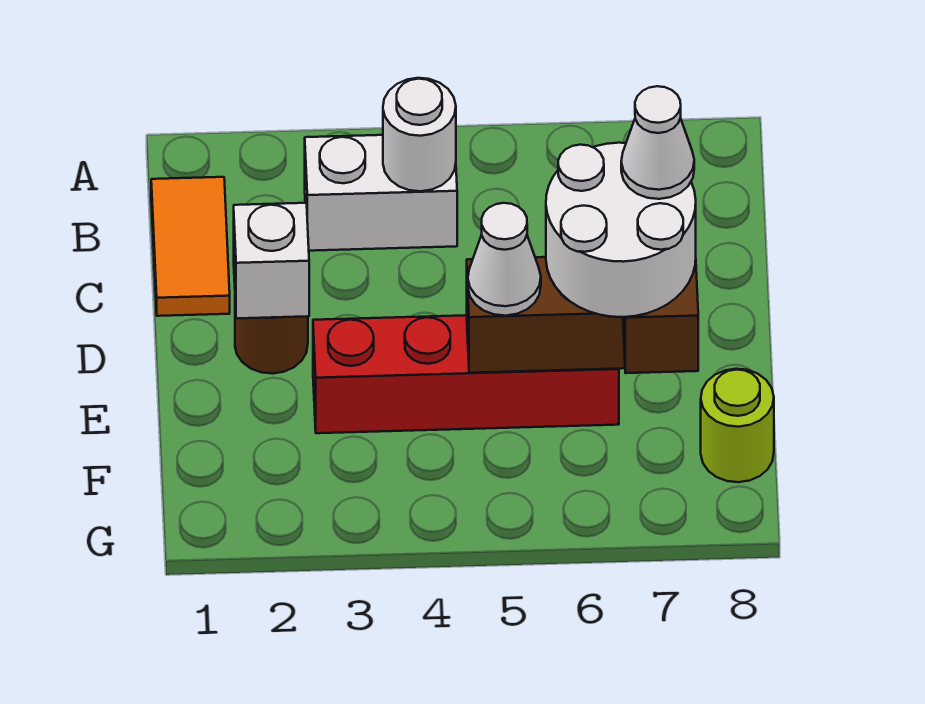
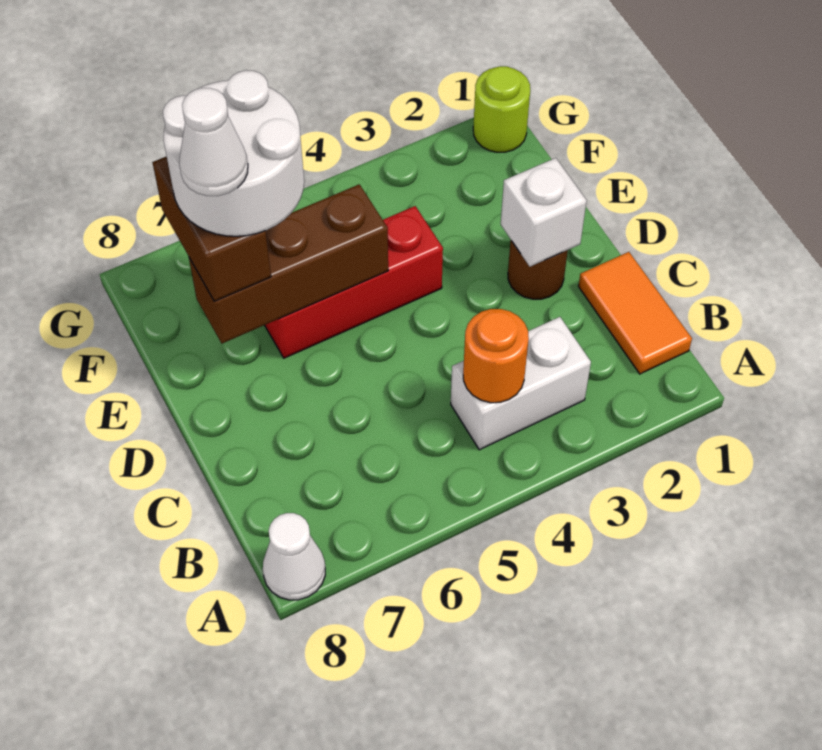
white 1x1 round brick [383,78,456,191] -> orange 1x1 round brick [463,309,529,403]
red 1x4 brick [313,315,619,433] -> red 1x3 brick [265,206,443,358]
white 1x1 cone [468,203,541,316] -> white 1x1 cone moved to [263,513,325,600]
lime 1x1 round brick [701,369,774,482] -> lime 1x1 round brick moved to [473,66,530,152]

